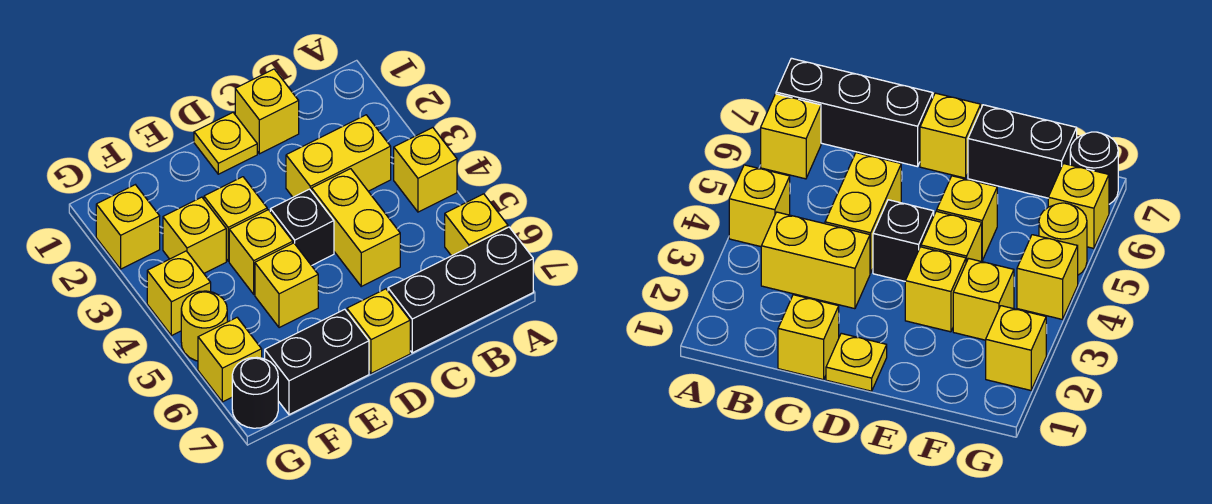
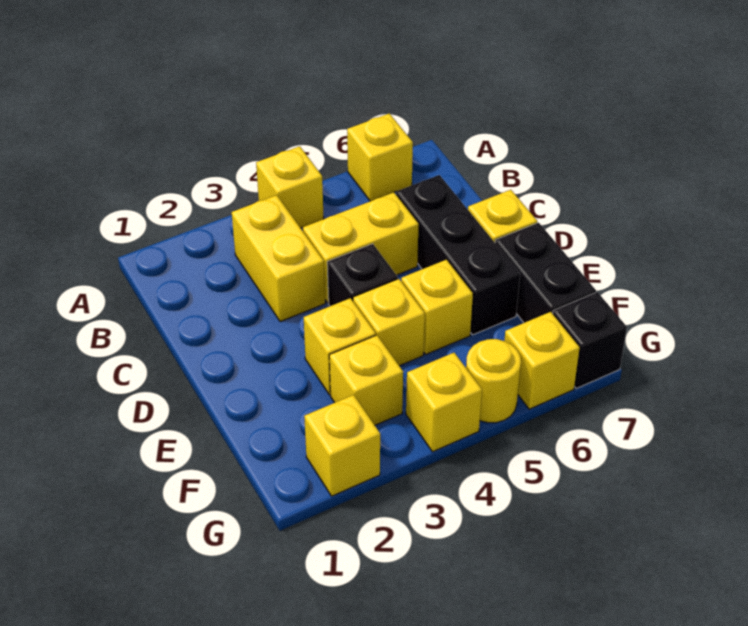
black 1x3 brick [388,227,533,353] -> black 1x3 brick moved to [396,175,520,335]
yellow 1x1 brick [235,69,299,154] -> none
yellow 1x1 plate [194,113,257,174] -> none
black 1x1 round brick [232,357,278,428] -> black 1x1 brick [553,292,627,389]

